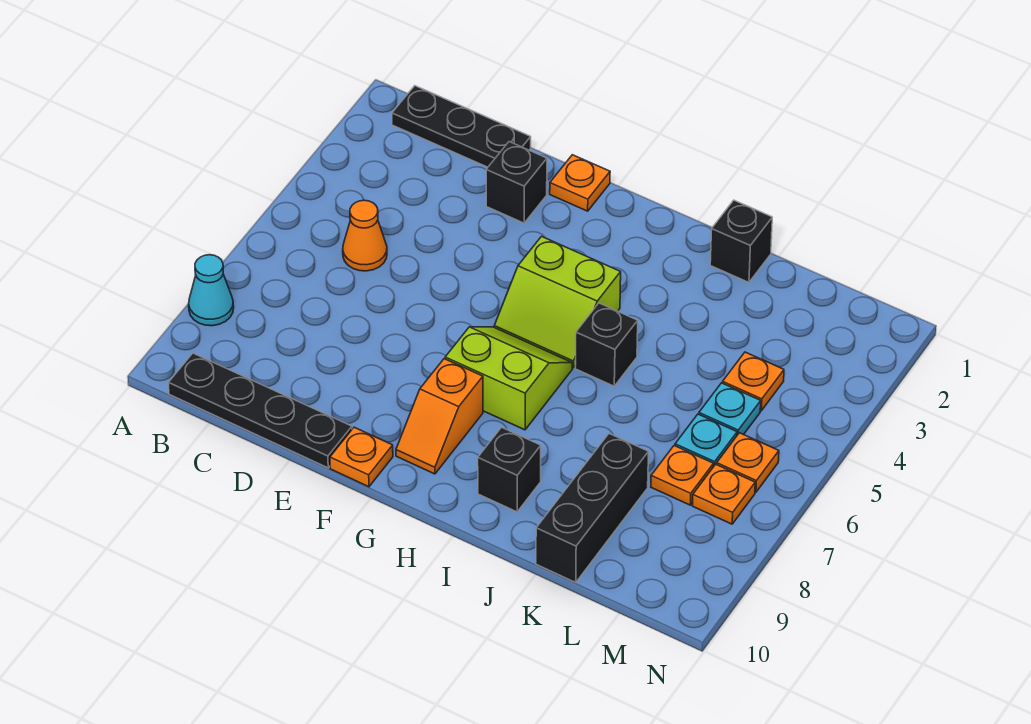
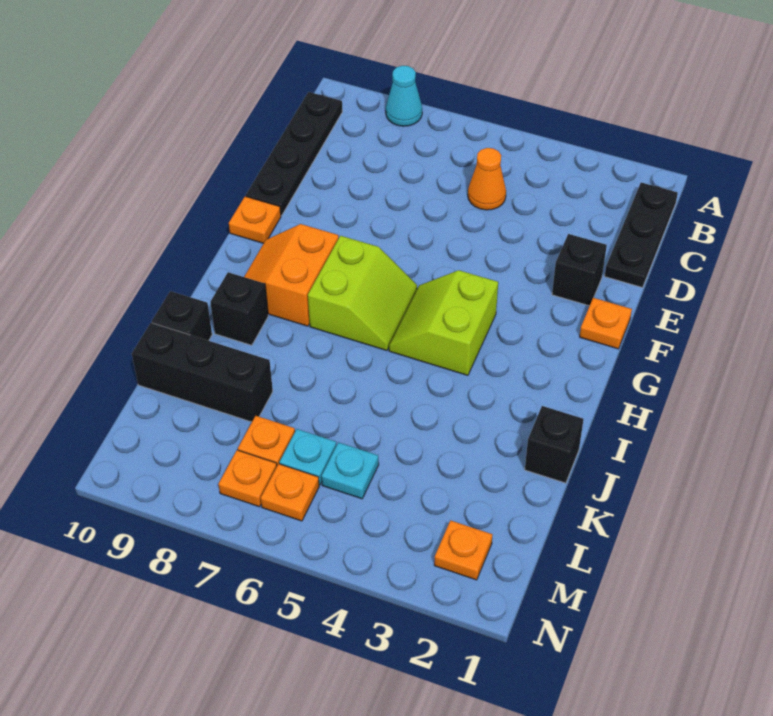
orange 1x2 slope [396,359,483,474] -> orange 2x2 slope [244,224,339,326]
black 1x1 brick [575,303,638,386] -> black 1x1 brick moved to [152,291,212,341]
orange 1x1 plate [723,352,784,411] -> orange 1x1 plate moved to [434,520,493,580]

